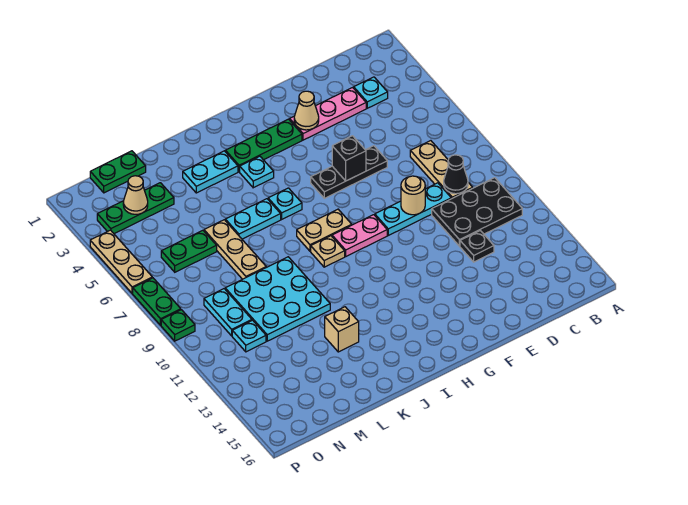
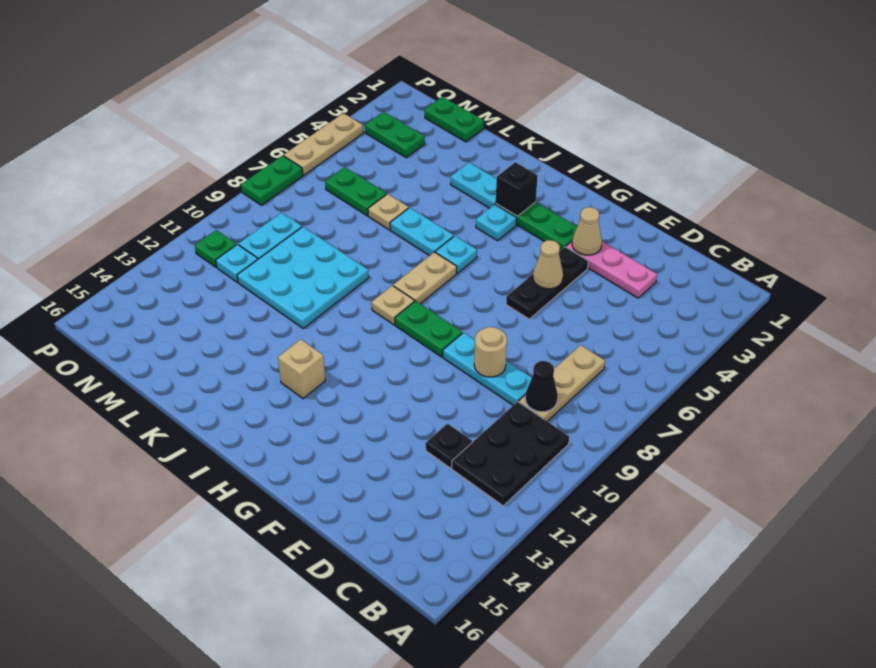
black 2x3 plate [432,178,522,246] -> black 2x3 plate turned to [452,402,569,506]
cyan 1x1 plate [354,77,388,108] -> none
black 1x3 plate [311,146,387,198] -> black 1x3 plate turned to [506,247,588,319]
black 1x1 brick [332,136,366,181] -> black 1x1 brick moved to [496,162,538,216]
pink 1x2 plate [332,215,387,256] -> green 1x2 plate [395,301,462,357]
tan 1x2 plate [297,209,352,251] -> tan 1x2 plate turned to [393,252,457,304]
tan 1x1 brick [325,307,359,352] -> tan 1x1 brick moved to [278,339,325,399]
tan 1x3 plate [204,220,266,279] -> tan 1x1 plate [368,194,409,230]
green 1x3 plate [97,183,174,234] -> green 1x2 plate [365,112,425,158]
tan 1x1 cone [123,176,148,214] -> tan 1x1 cone moved to [533,240,563,289]
green 1x1 plate [161,310,195,341] -> green 1x1 plate moved to [195,230,236,267]

